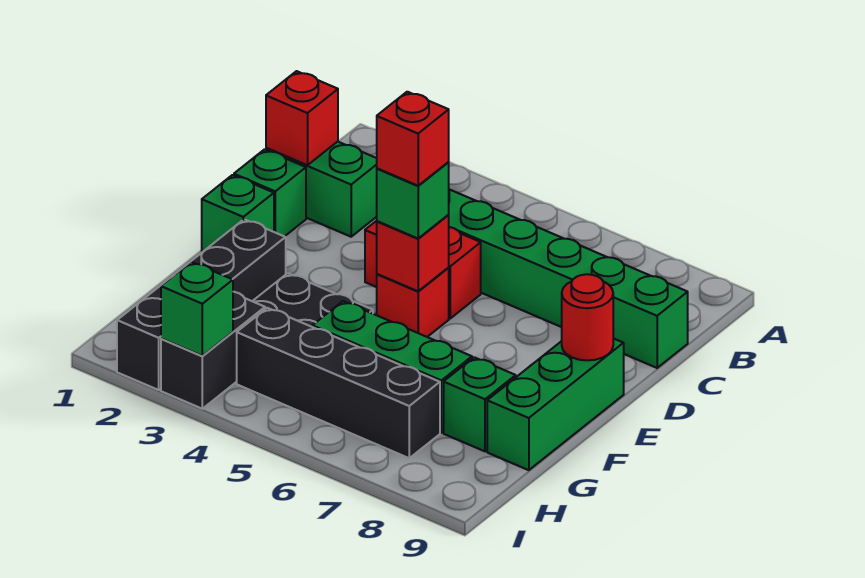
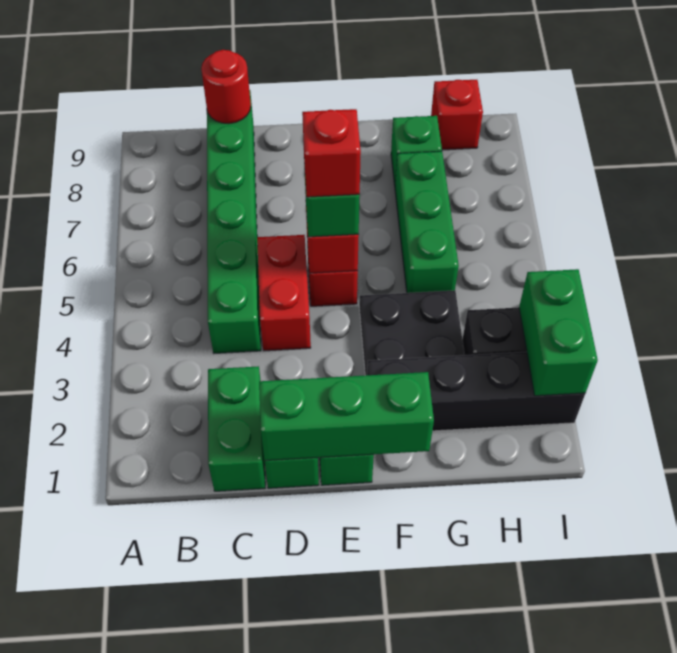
red 1x1 brick [266,71,338,165] -> red 1x1 brick moved to [431,80,483,150]
green 1x3 brick [487,338,624,470] -> green 1x3 brick moved to [259,372,434,461]
red 1x1 round brick [562,274,613,360] -> red 1x1 round brick moved to [201,50,251,123]
black 1x4 brick [237,308,440,458] -> none
green 1x1 brick [161,262,233,356] -> green 1x2 brick [519,269,598,396]

